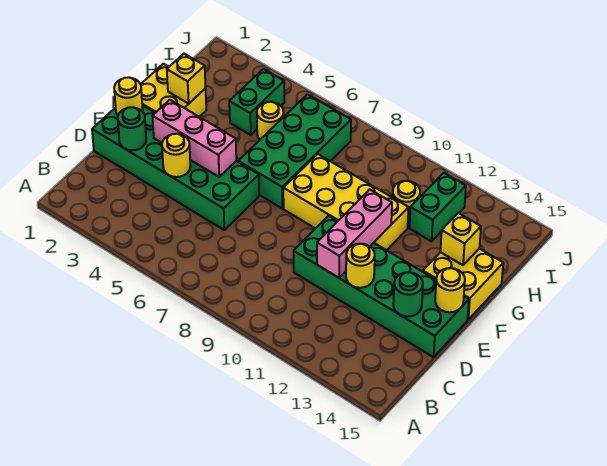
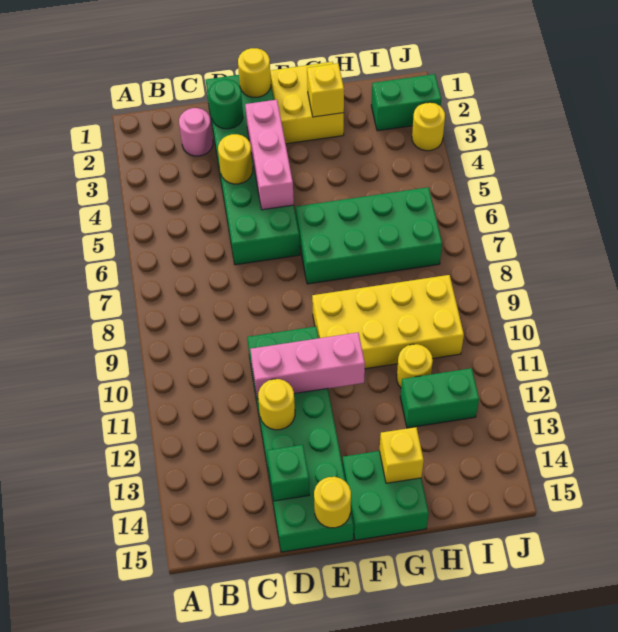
none -> pink 1x1 round brick [179,108,213,156]
green 1x1 round brick [393,272,423,317] -> green 1x1 brick [267,445,310,501]
yellow 2x4 brick [283,154,409,250] -> yellow 2x4 brick turned to [312,275,464,369]
yellow 2x2 brick [423,249,503,319] -> green 2x2 brick [342,451,429,540]
green 1x2 brick [229,69,284,135] -> green 1x2 brick moved to [371,74,441,131]
yellow 1x1 round brick [257,102,284,140] -> yellow 1x1 round brick moved to [412,102,445,151]

